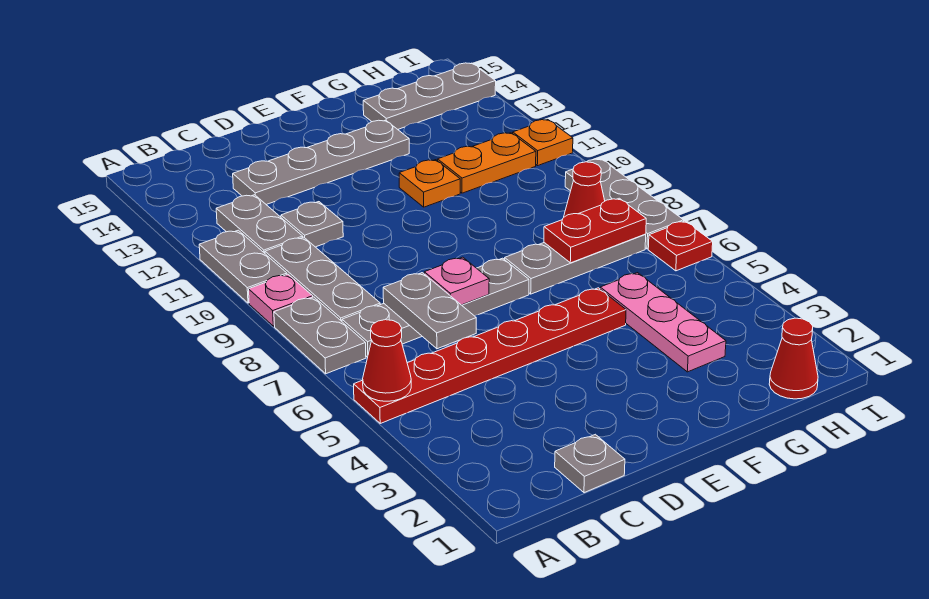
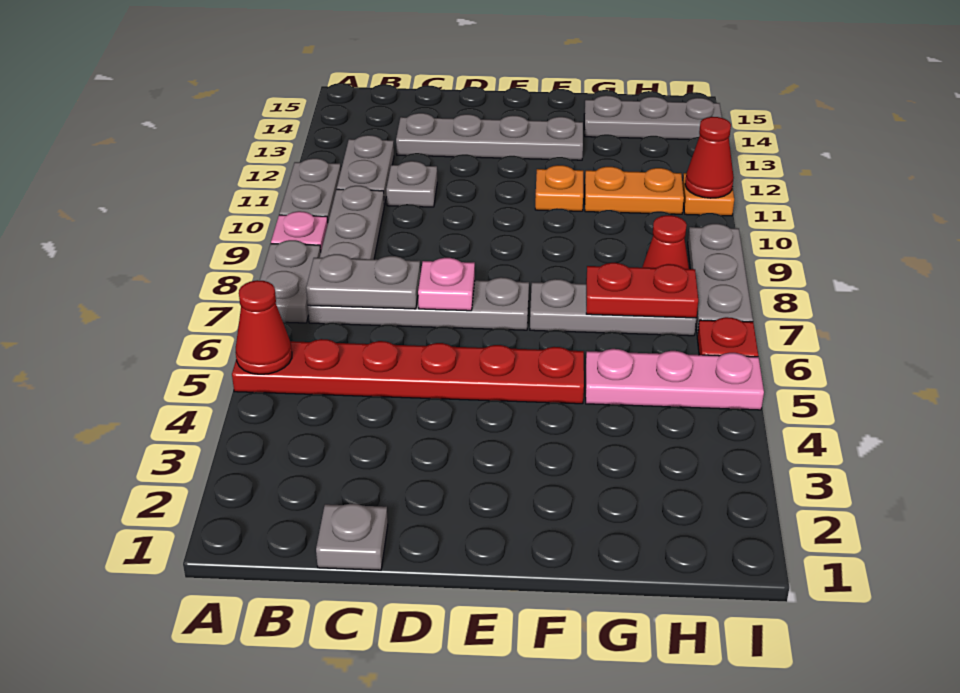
grey 1x2 plate [383,273,476,349] -> grey 1x2 plate turned to [306,254,420,309]
pink 1x3 plate [600,273,726,372] -> pink 1x3 plate turned to [586,349,764,410]
red 1x1 cone [769,318,818,399] -> red 1x1 cone moved to [685,117,734,198]

